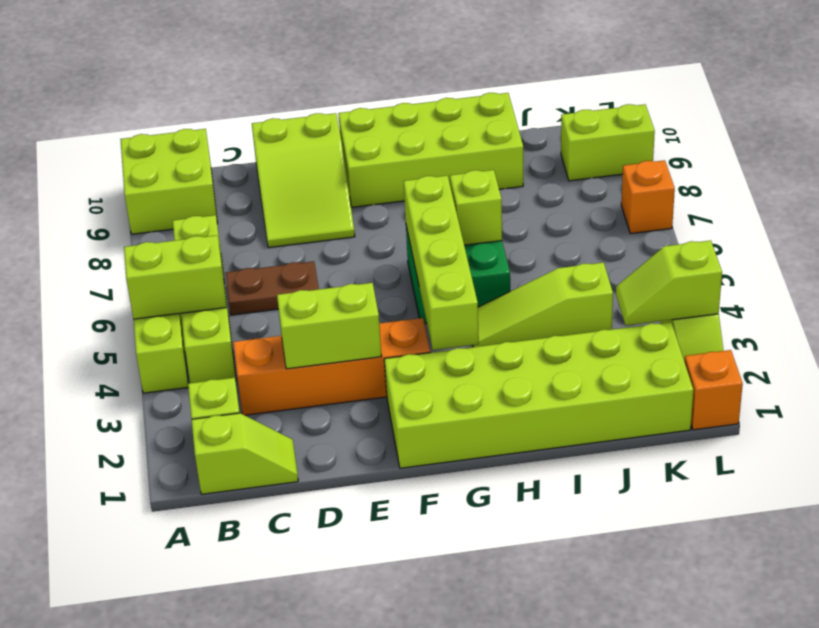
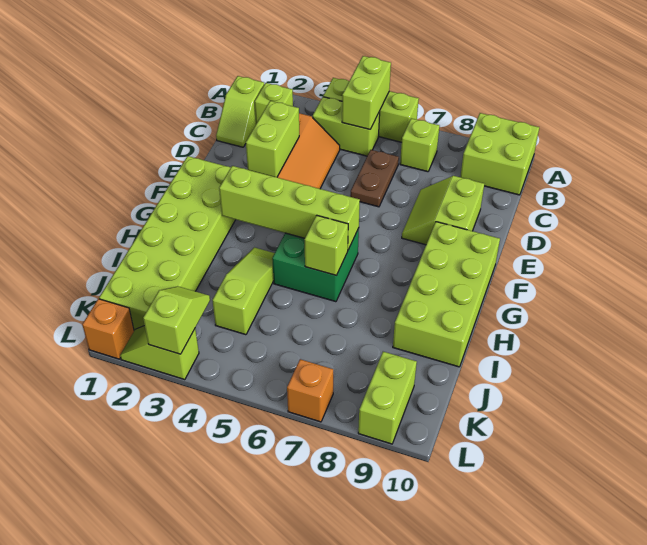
lime 2x3 slope [252,113,355,248] -> lime 2x2 slope [402,176,484,245]

